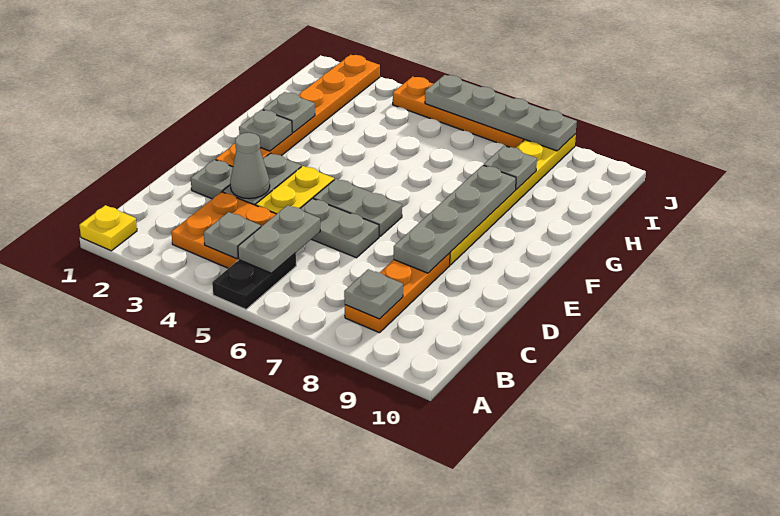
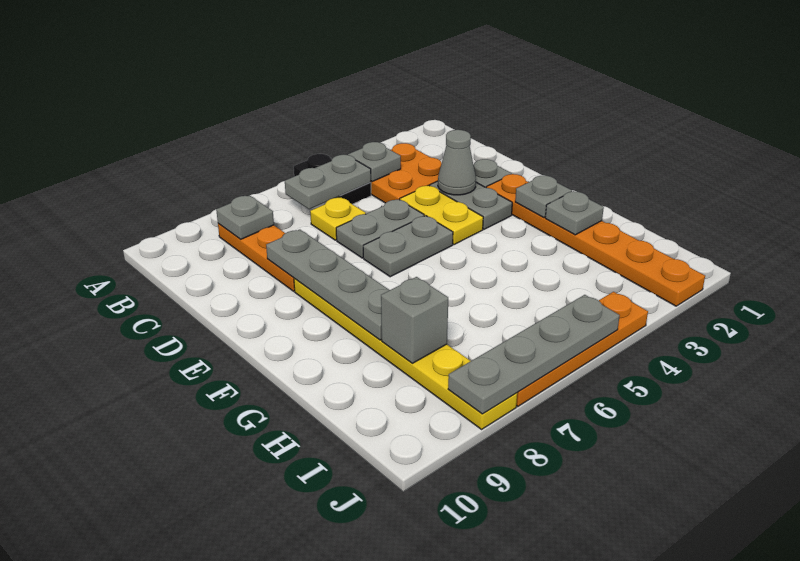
yellow 1x1 plate [79,205,137,251] -> yellow 1x1 plate moved to [310,197,366,240]
grey 1x2 plate [238,205,320,273] -> grey 1x2 plate turned to [285,155,371,209]
grey 1x1 plate [484,146,537,189] -> grey 1x1 brick [381,277,448,363]

